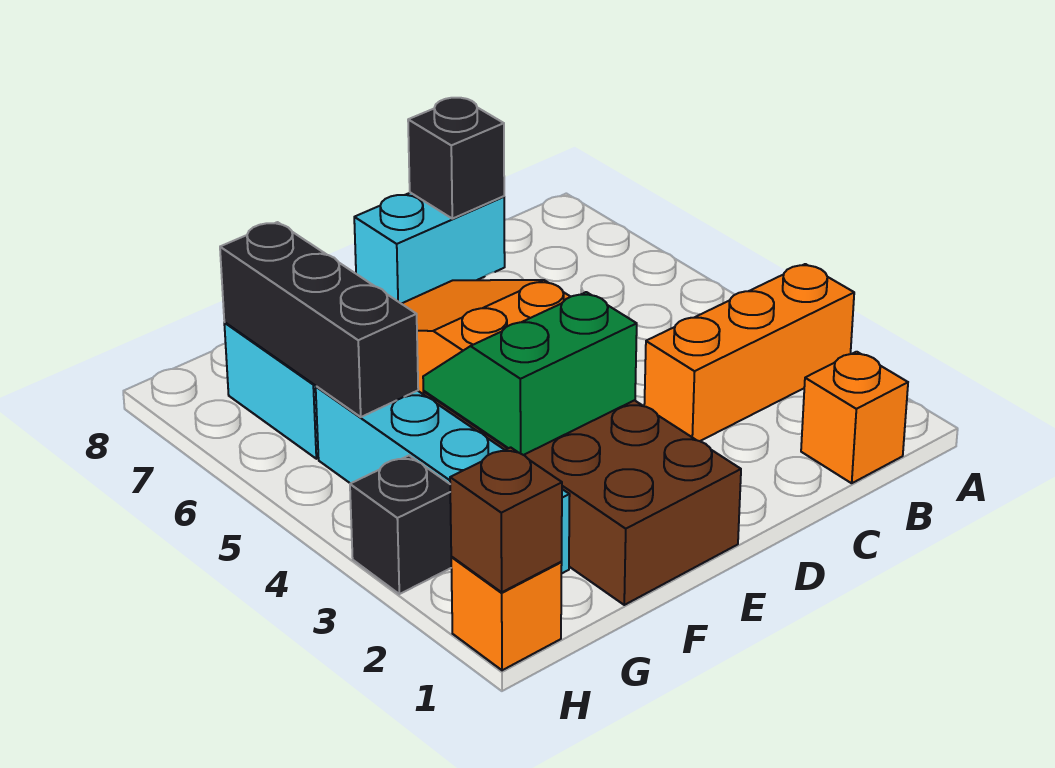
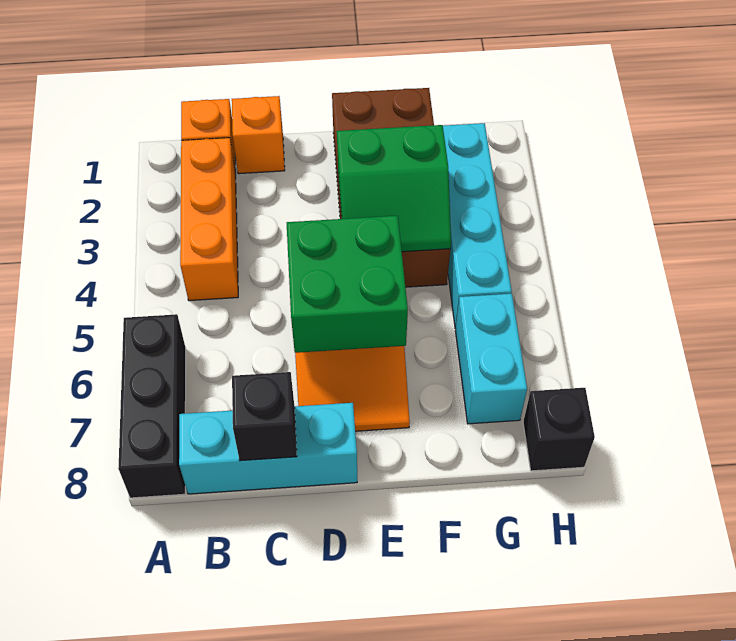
orange 1x3 brick [644,264,854,441] -> orange 1x3 brick turned to [180,138,238,301]
cyan 1x2 brick [354,193,505,304] -> cyan 1x3 brick [179,403,357,494]
none -> green 2x2 brick [287,216,408,353]
black 1x3 brick [220,222,418,417] -> black 1x3 brick moved to [118,314,186,498]
orange 1x1 brick [451,557,562,670] -> orange 1x1 brick moved to [232,96,285,174]
brown 1x1 brick [450,447,562,592] -> none
black 1x1 brick [350,456,452,594] -> black 1x1 brick moved to [523,388,595,471]

